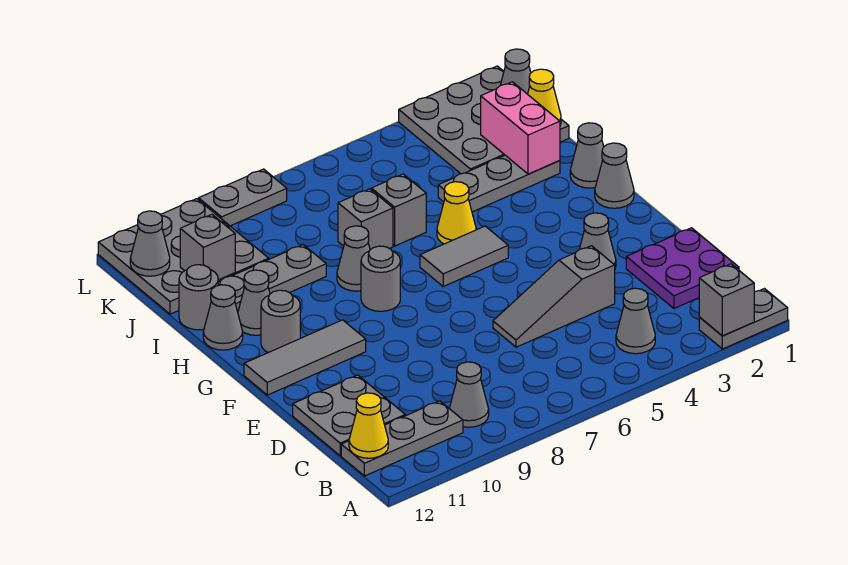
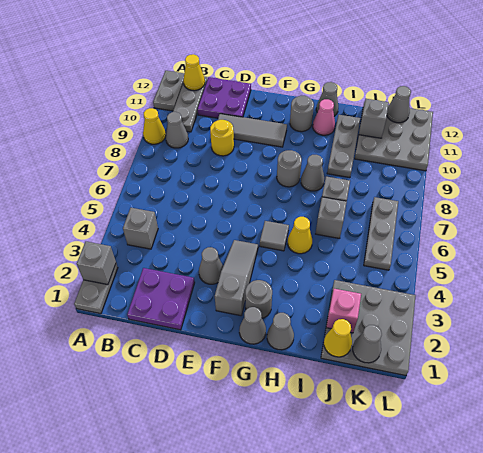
none -> yellow 1x1 cone [143,108,166,144]
grey 1x1 cone [616,288,655,354] -> grey 1x1 brick [123,208,158,249]
grey 2x2 plate [293,375,405,456] -> purple 2x2 plate [197,77,251,118]
grey 1x3 slope [493,246,615,347] -> grey 1x3 slope moved to [215,240,258,316]
none -> yellow 1x1 round brick [210,120,234,156]
grey 1x3 tile [244,320,366,395] -> grey 1x3 tile turned to [218,114,287,147]
grey 1x2 tile [420,226,508,286] -> grey 1x1 tile [260,221,289,251]
grey 1x1 cone [238,270,270,335] -> pink 1x1 cone [313,99,335,135]
grey 1x3 plate [438,155,560,212] -> grey 1x3 plate moved to [364,197,398,270]
pink 1x2 brick [481,82,560,174] -> pink 1x1 brick [326,289,361,333]
grey 1x1 round brick [179,265,218,330] -> grey 1x1 round brick moved to [245,280,272,318]
grey 1x2 plate [199,169,287,226] -> grey 1x2 plate moved to [153,71,184,111]

